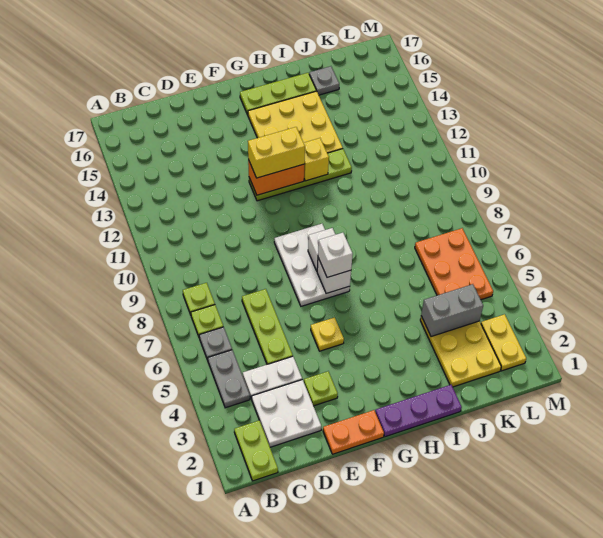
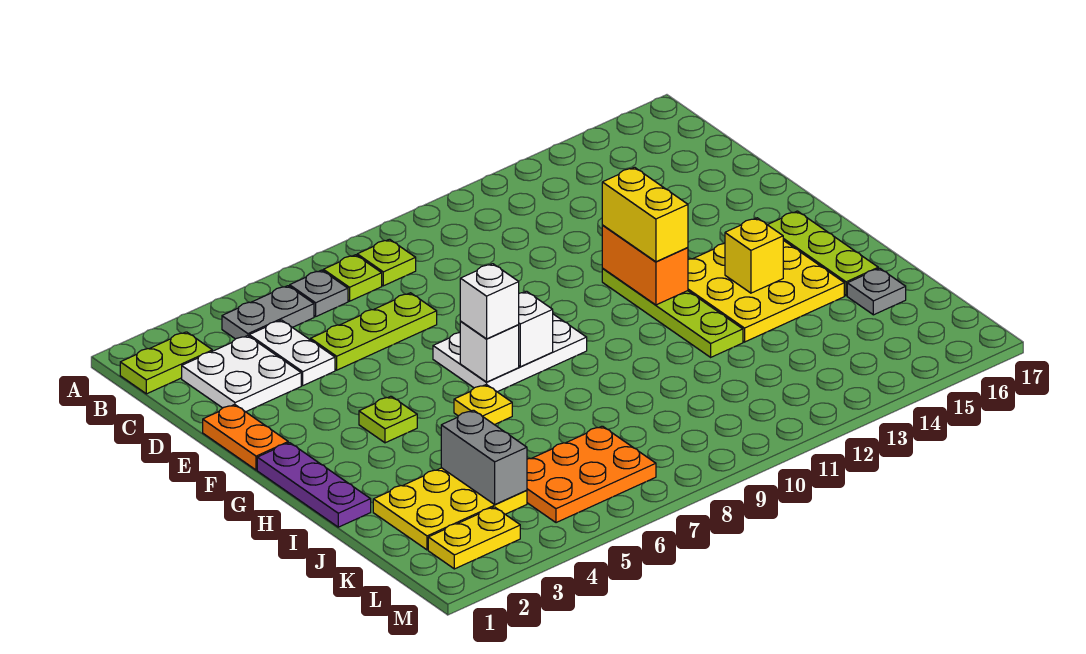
lime 1x1 plate [304,371,338,406] -> lime 1x1 plate moved to [359,396,417,443]
yellow 1x1 plate [311,317,344,351] -> yellow 1x1 plate moved to [454,384,512,425]
yellow 1x1 brick [304,138,329,181] -> yellow 1x1 brick moved to [725,218,783,293]

